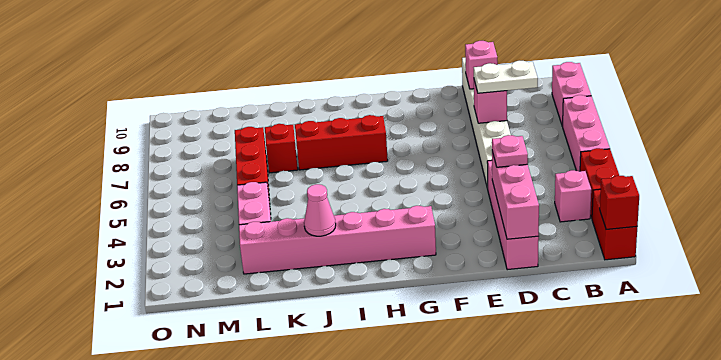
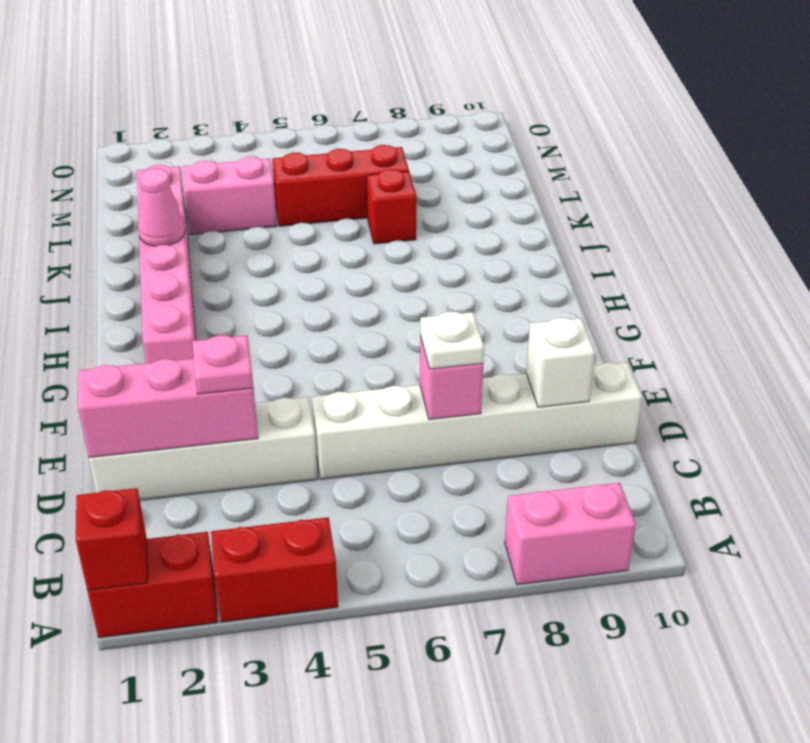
pink 1x3 brick [562,95,610,171] -> none
pink 1x1 brick [555,170,591,222] -> none
white 1x2 plate [474,61,538,93] -> white 1x1 plate [420,312,484,369]
pink 1x4 brick [487,160,539,270] -> white 1x4 brick [89,397,318,500]
pink 1x1 brick [465,41,498,89] -> white 1x1 brick [526,318,595,407]
red 1x3 brick [295,115,388,170] -> none

